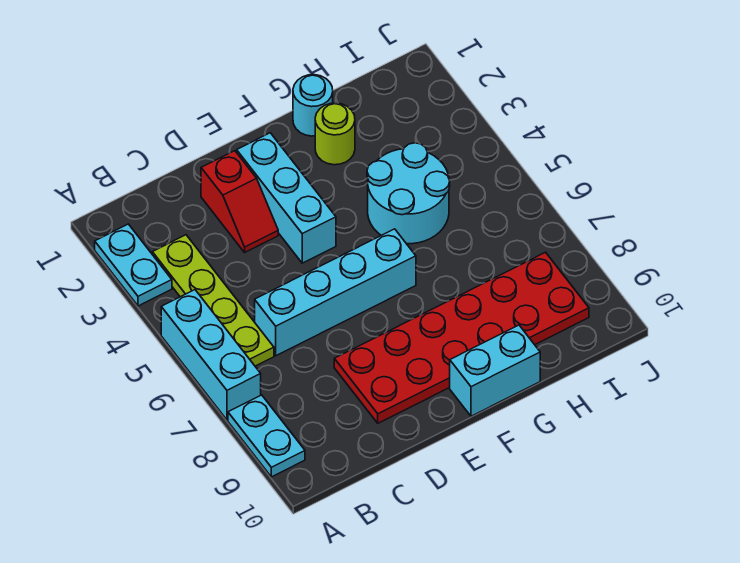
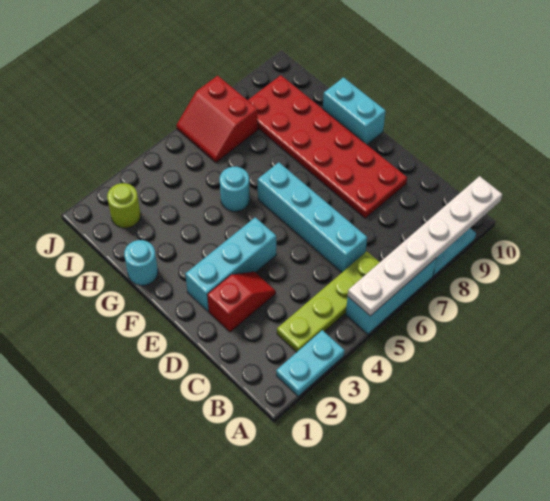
none -> white 1x6 plate [348,176,502,316]
lime 1x1 round brick [315,103,355,165] -> lime 1x1 round brick moved to [107,183,141,228]
cyan 2x2 round brick [367,143,450,244] -> cyan 1x1 round brick [220,167,250,211]
none -> red 2x2 slope [176,76,258,162]

